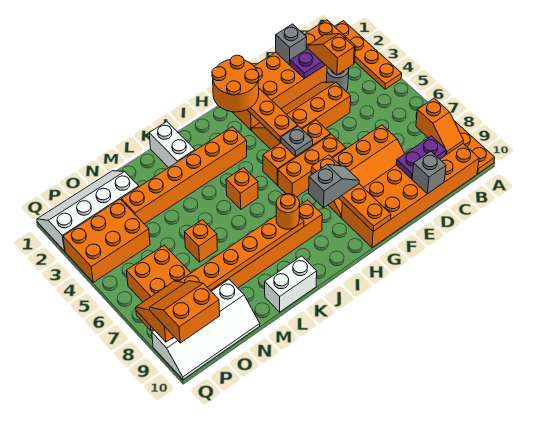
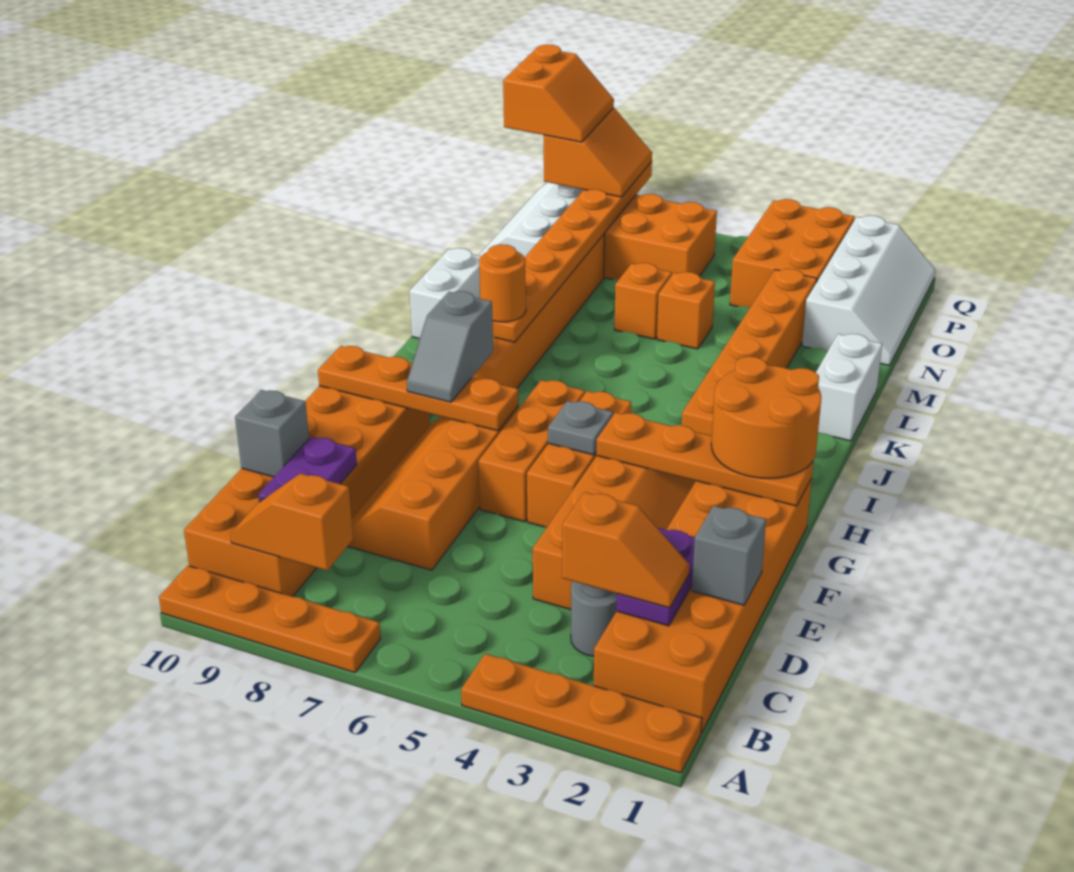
orange 1x1 brick [226,168,258,209] -> orange 1x1 brick moved to [657,272,715,349]
white 1x2 brick [149,122,195,168] -> white 1x2 brick turned to [816,334,882,441]

